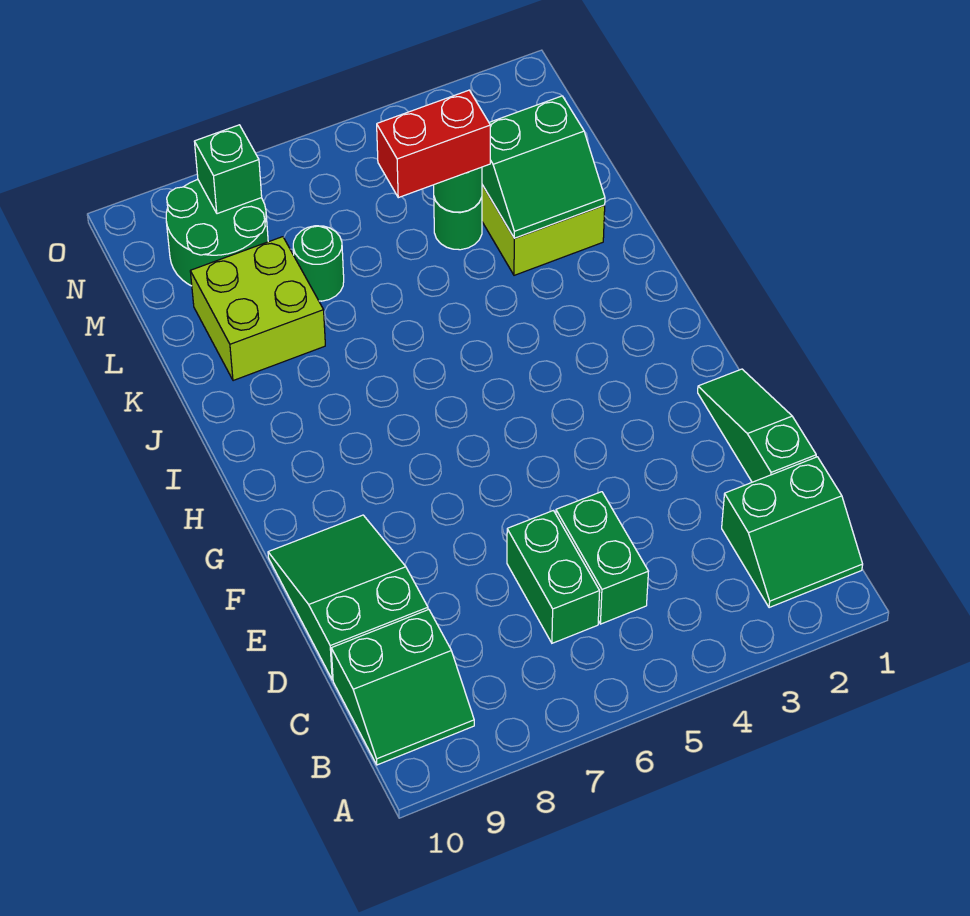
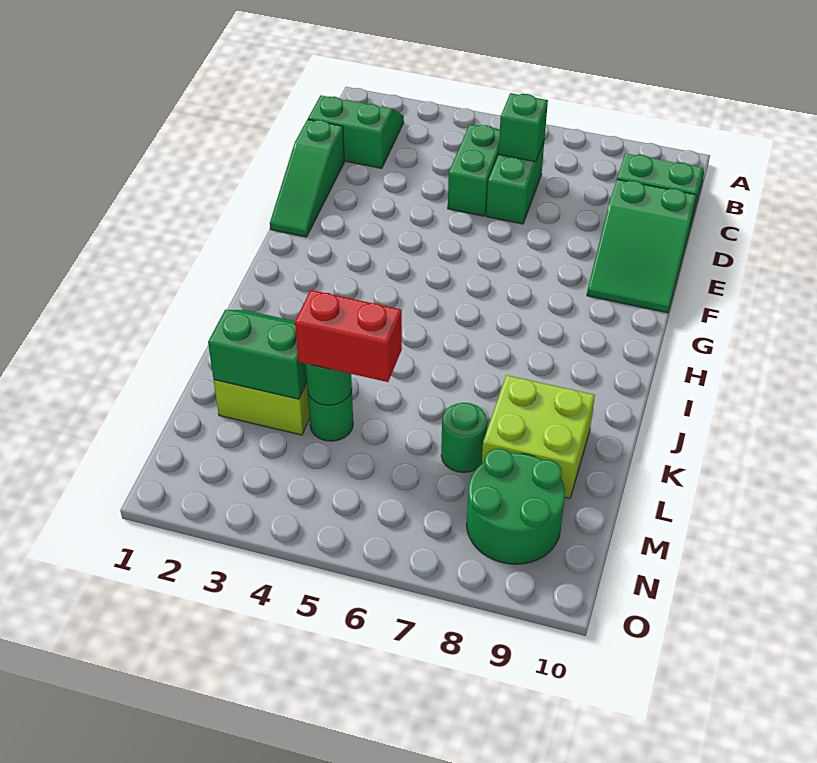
green 1x1 brick [194,125,262,214] -> green 1x1 brick moved to [498,93,548,162]

